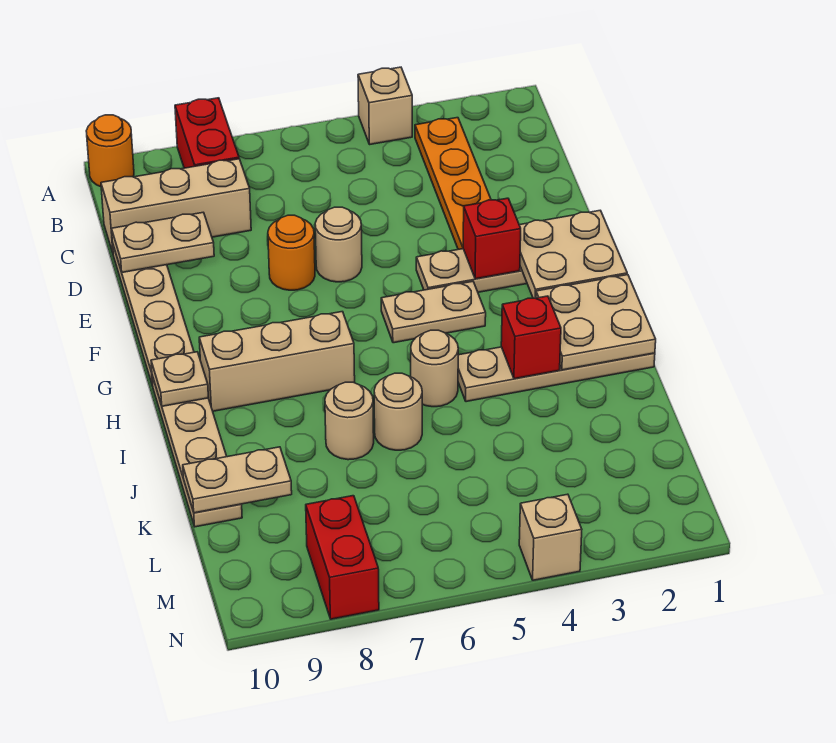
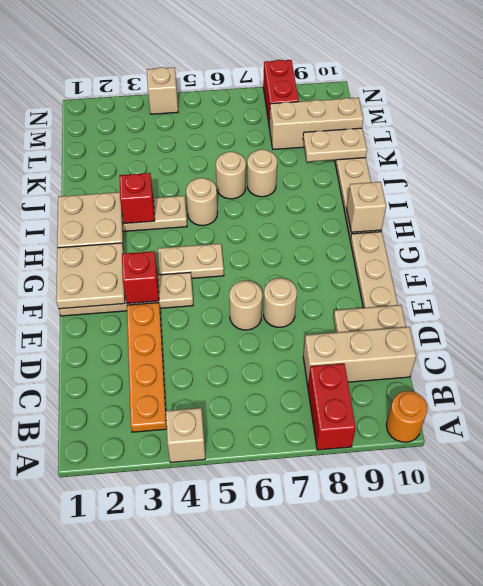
orange 1x1 round brick [268,215,315,290] -> tan 1x1 round brick [263,278,297,327]
tan 1x3 brick [199,312,355,411] -> tan 1x3 brick moved to [270,98,363,149]
tan 1x1 plate [151,352,208,406] -> tan 1x1 brick [347,182,386,232]

